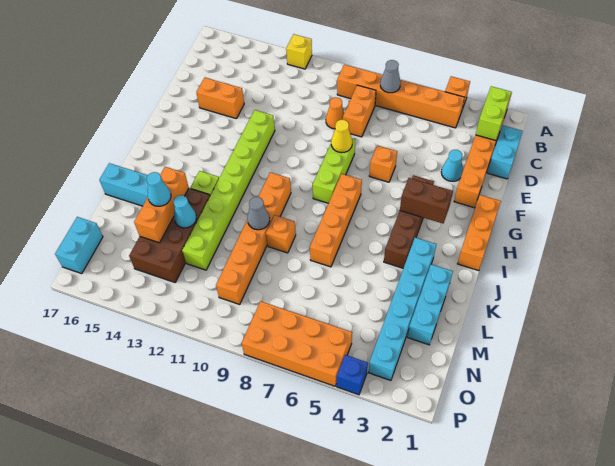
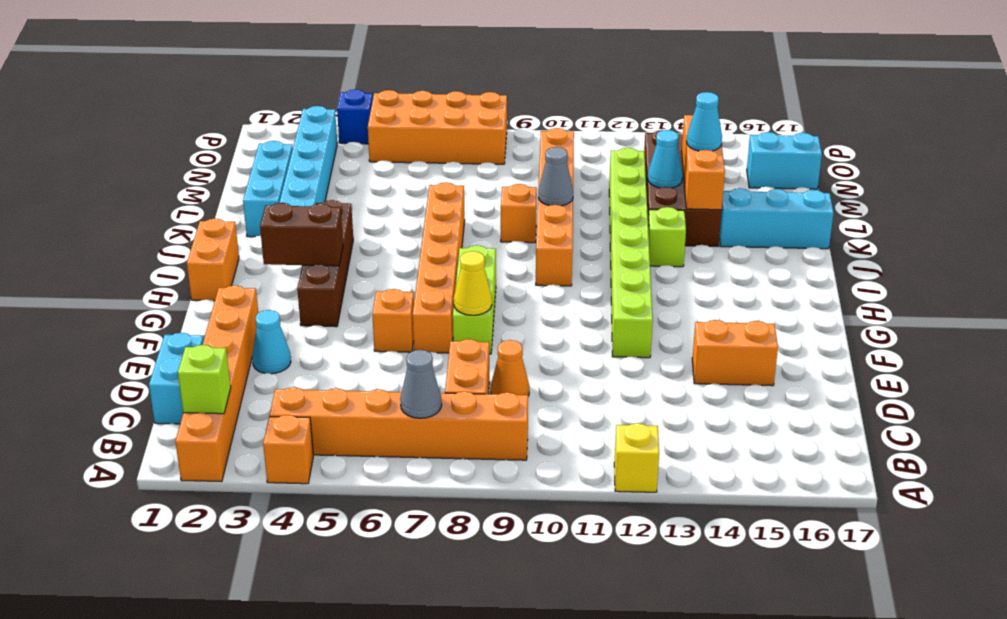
lime 1x2 brick [476,86,511,140] -> lime 1x1 brick [178,345,231,414]
orange 1x3 brick [458,195,501,271] -> orange 1x2 brick [187,218,239,301]
orange 1x4 brick [310,174,362,267] -> orange 1x6 brick [413,182,465,353]
cyan 1x2 brick [55,217,103,274] -> cyan 1x2 brick turned to [747,132,822,189]

